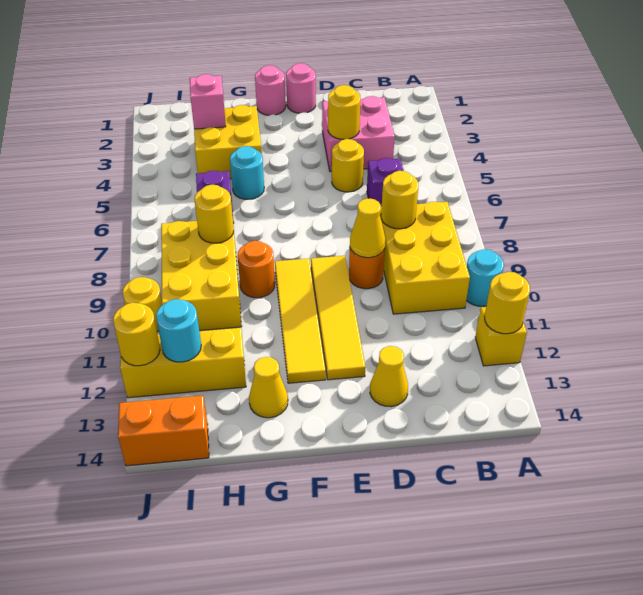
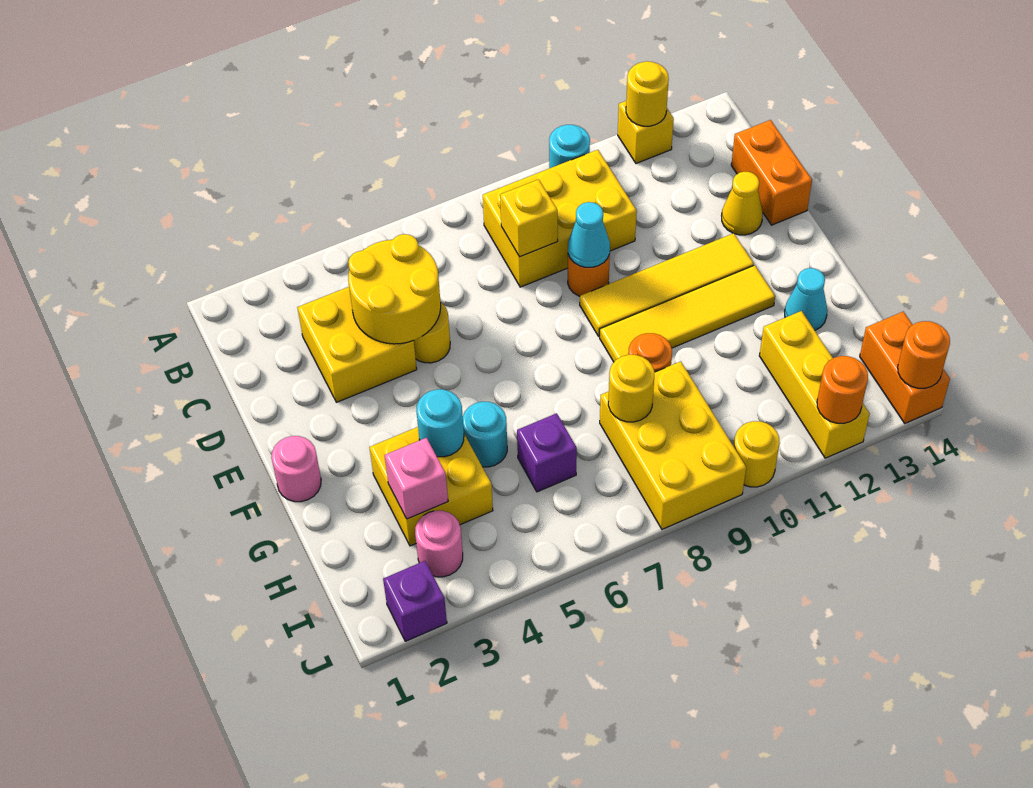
pink 2x2 brick [322,96,395,172] -> yellow 2x2 brick [297,287,417,402]
purple 1x1 brick [367,158,404,207] -> purple 1x1 brick moved to [383,561,447,641]
yellow 1x1 round brick [381,171,418,229] -> yellow 1x1 brick [500,179,558,257]
none -> orange 1x2 brick [731,120,812,225]
yellow 1x1 round brick [328,85,360,139] -> yellow 2x2 round brick [348,234,441,344]
yellow 1x1 cone [350,198,385,258] -> cyan 1x1 cone [568,202,610,267]
pink 1x1 round brick [286,63,316,113] -> pink 1x1 round brick moved to [415,511,463,577]
yellow 1x1 cone [249,357,288,418] -> cyan 1x1 cone [785,268,827,330]
yellow 2x3 brick [161,221,242,331] -> yellow 2x3 brick turned to [600,361,746,529]
cyan 1x1 round brick [156,299,201,362] -> cyan 1x1 round brick moved to [416,389,464,457]
yellow 1x1 round brick [113,303,160,366] -> orange 1x1 round brick [817,356,868,423]
none -> orange 1x1 round brick [898,321,950,388]

